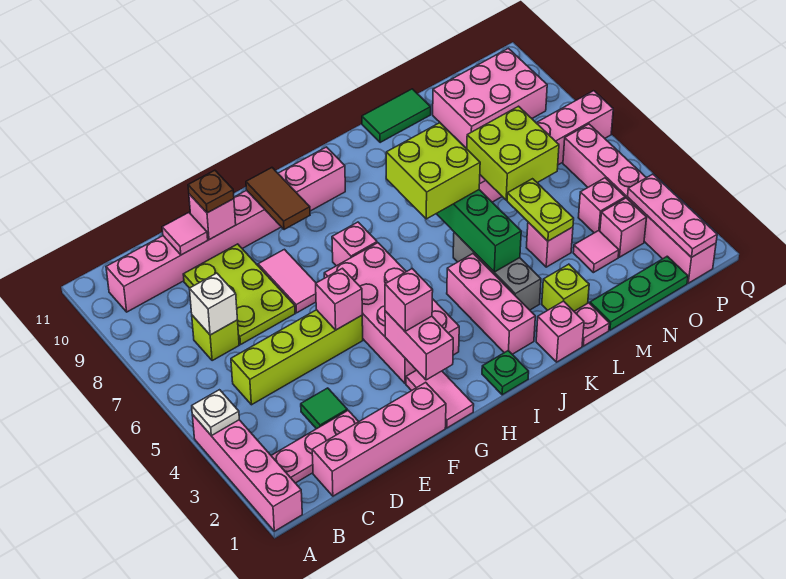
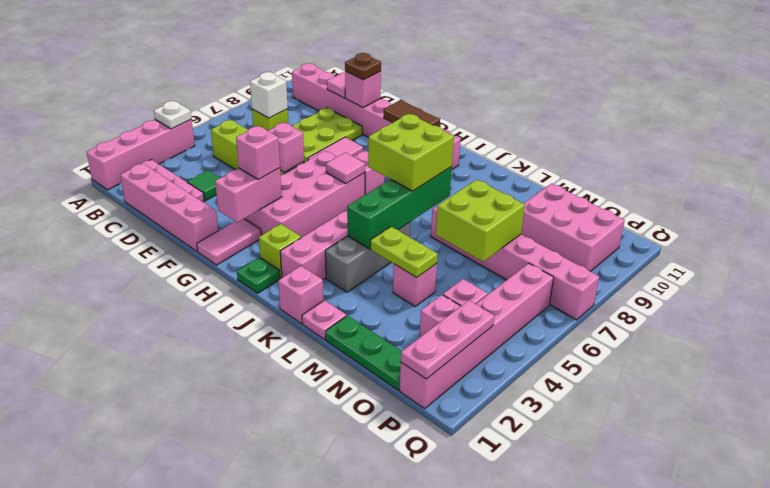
brown 1x2 tile [246,168,310,230] -> brown 1x2 tile turned to [384,100,440,127]
lime 1x1 brick [542,264,589,311] -> lime 1x1 brick moved to [259,224,301,278]
green 1x2 tile [362,89,431,143] -> none
lime 1x2 plate [507,179,574,241] -> lime 1x2 plate turned to [370,227,438,277]
pink 1x1 tile [573,231,619,273] -> pink 1x1 tile moved to [326,152,365,183]

